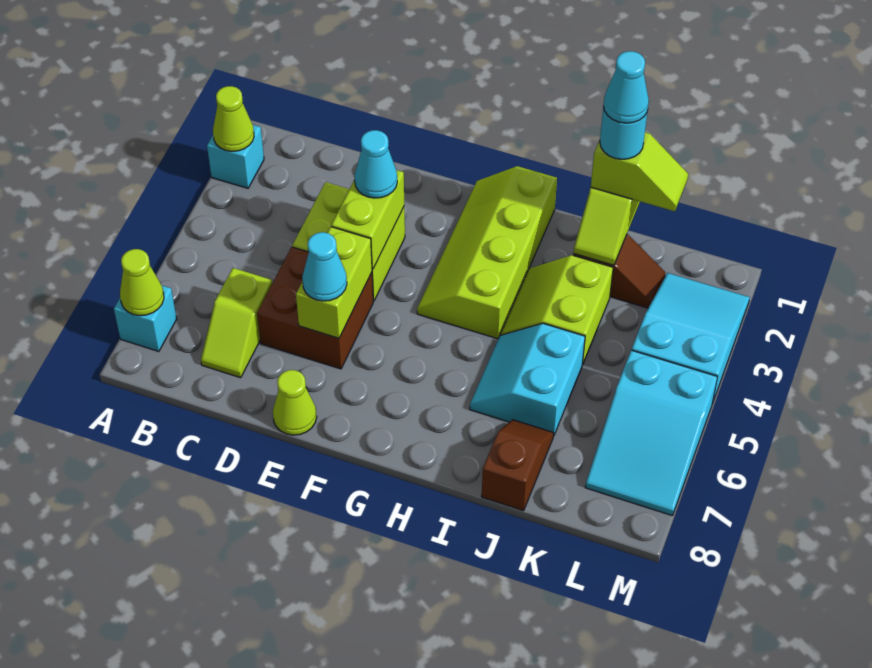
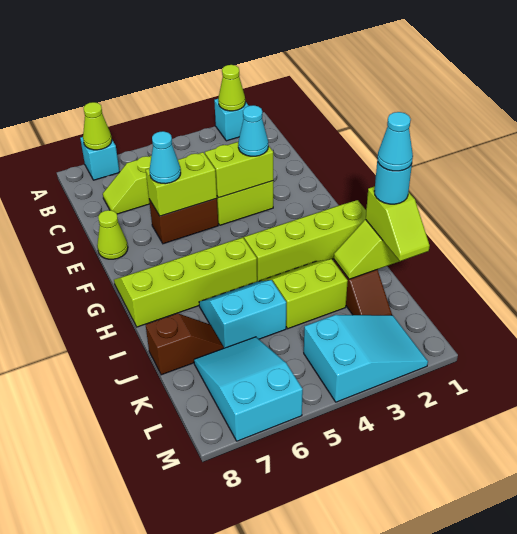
brown 2x2 brick [257,247,373,369] -> brown 1x2 brick [149,199,218,244]
none -> lime 2x4 slope [114,238,257,327]
cyan 2x3 slope [585,350,717,516] -> cyan 2x3 slope turned to [194,337,303,441]

